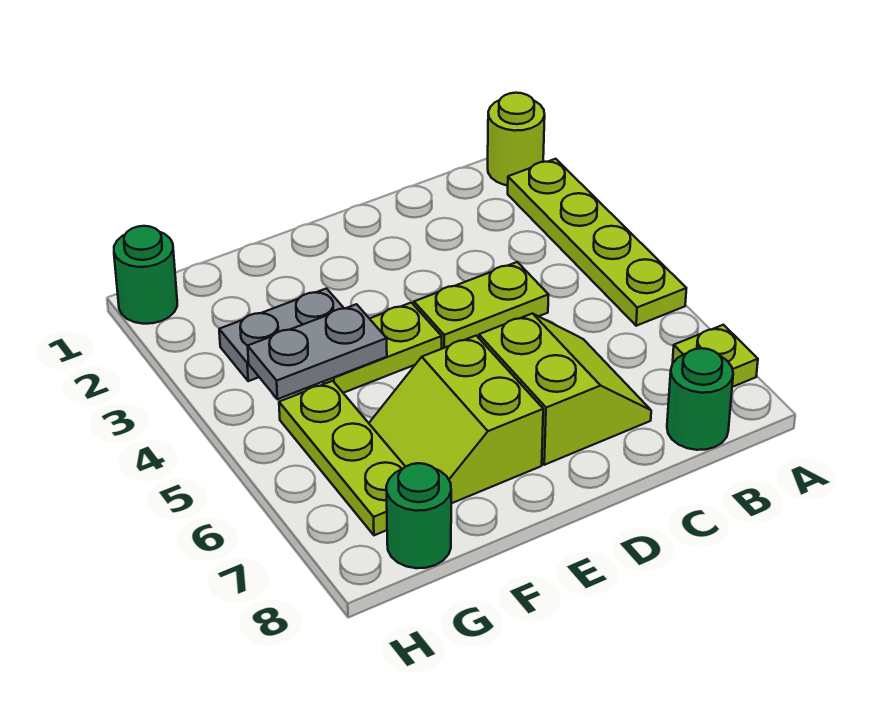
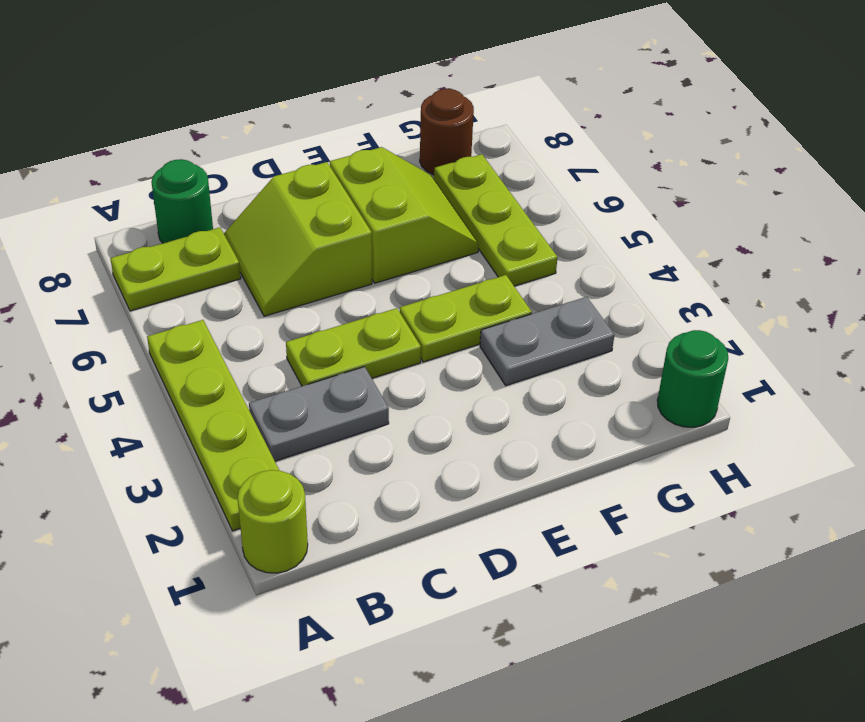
lime 1x1 plate [673,325,758,387] -> lime 1x2 plate [110,227,241,311]
grey 1x2 plate [248,304,387,399] -> grey 1x2 plate moved to [249,367,389,461]
green 1x1 round brick [386,463,451,568] -> brown 1x1 round brick [420,89,474,175]

